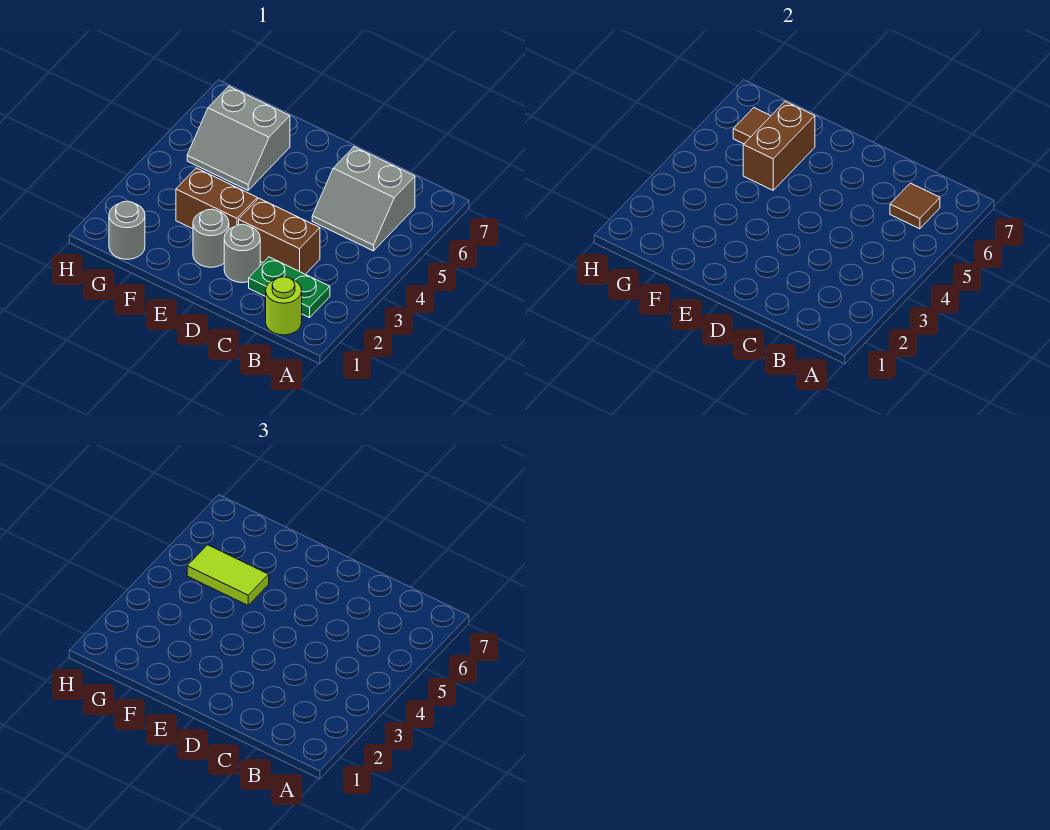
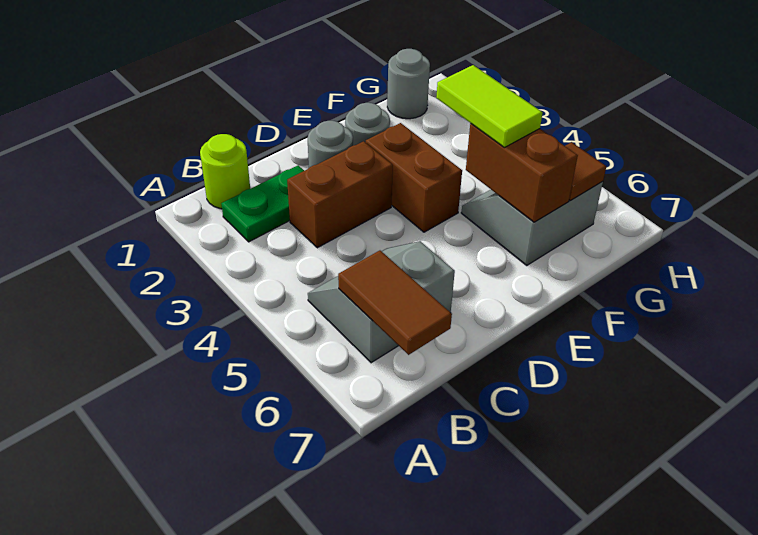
brown 1x1 tile [890,183,940,229] -> brown 1x2 tile [338,251,452,355]
brown 1x2 brick [176,168,257,229] -> brown 1x2 brick turned to [366,123,462,232]
lime 1x2 tile [187,545,269,605] -> lime 1x2 tile turned to [436,65,543,148]

